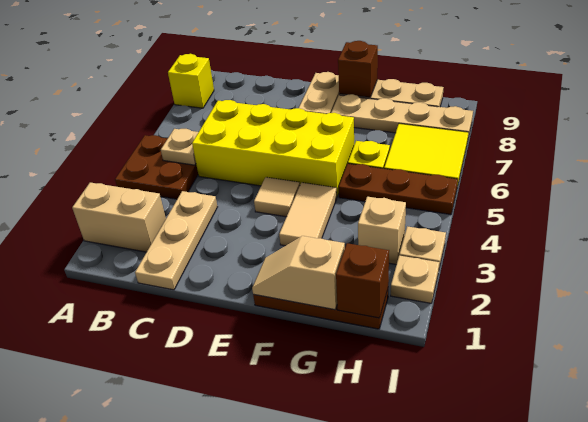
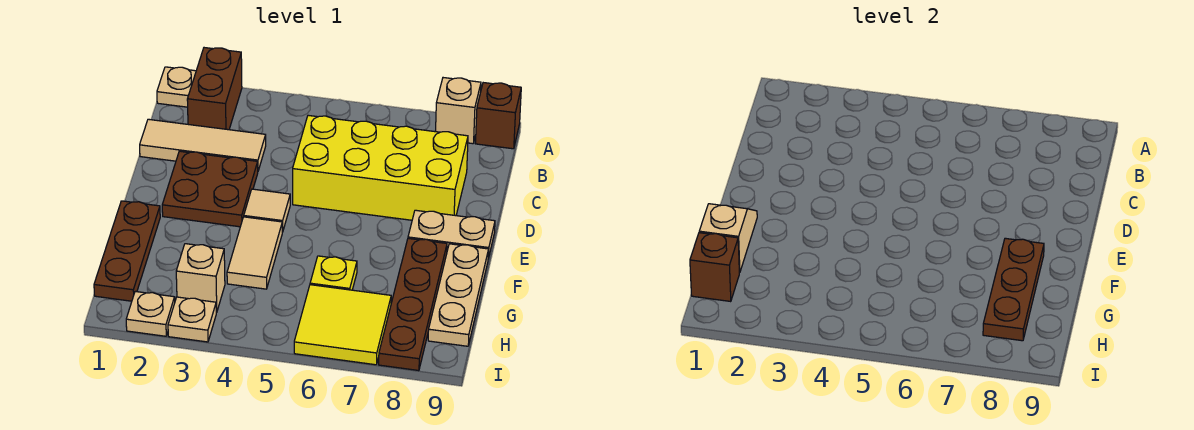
tan 1x2 brick [72,183,166,252] -> brown 1x2 brick [187,48,242,130]
brown 2x2 plate [115,135,198,199] -> brown 2x2 plate moved to [162,151,258,227]
yellow 1x1 brick [168,54,214,108] -> tan 1x1 brick [436,78,481,144]
tan 1x1 plate [161,129,198,165] -> tan 1x1 plate moved to [157,67,196,107]
tan 1x3 plate [135,191,217,290] -> tan 1x3 tile [140,119,266,171]
yellow 2x4 brick [192,100,354,196] -> yellow 2x4 brick turned to [293,115,468,220]
tan 1x2 tile [279,183,337,246] -> tan 1x2 tile turned to [227,217,282,289]
tan 1x4 plate [331,94,473,138] -> brown 1x4 plate [379,238,447,371]
brown 1x1 brick [338,41,378,97] -> brown 1x1 brick moved to [475,83,521,149]
brown 1x3 plate [339,164,458,215] -> brown 1x3 plate moved to [983,238,1044,341]

